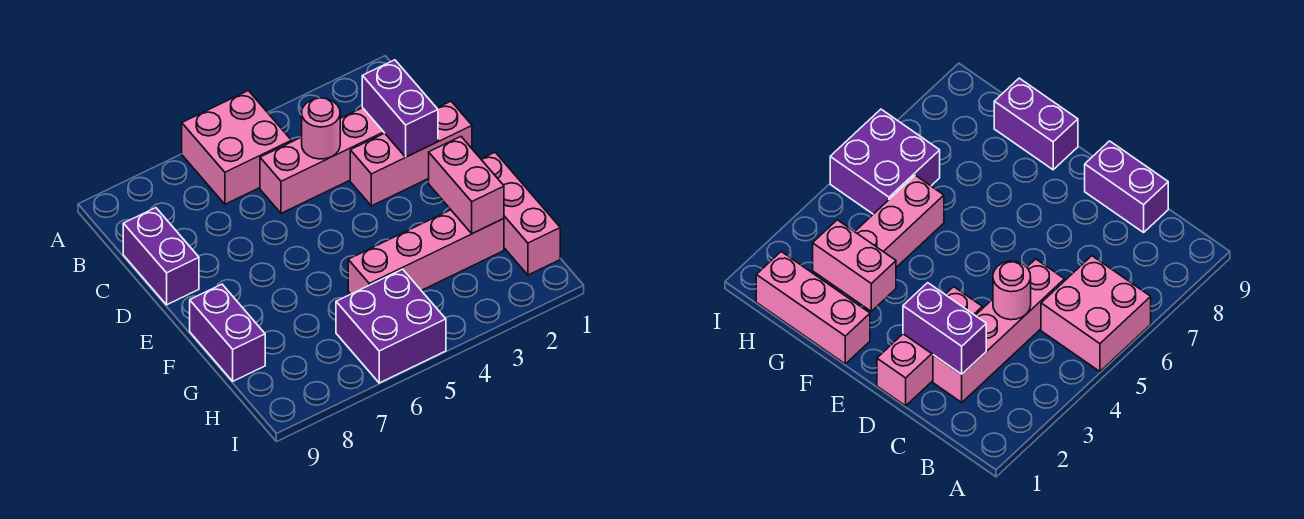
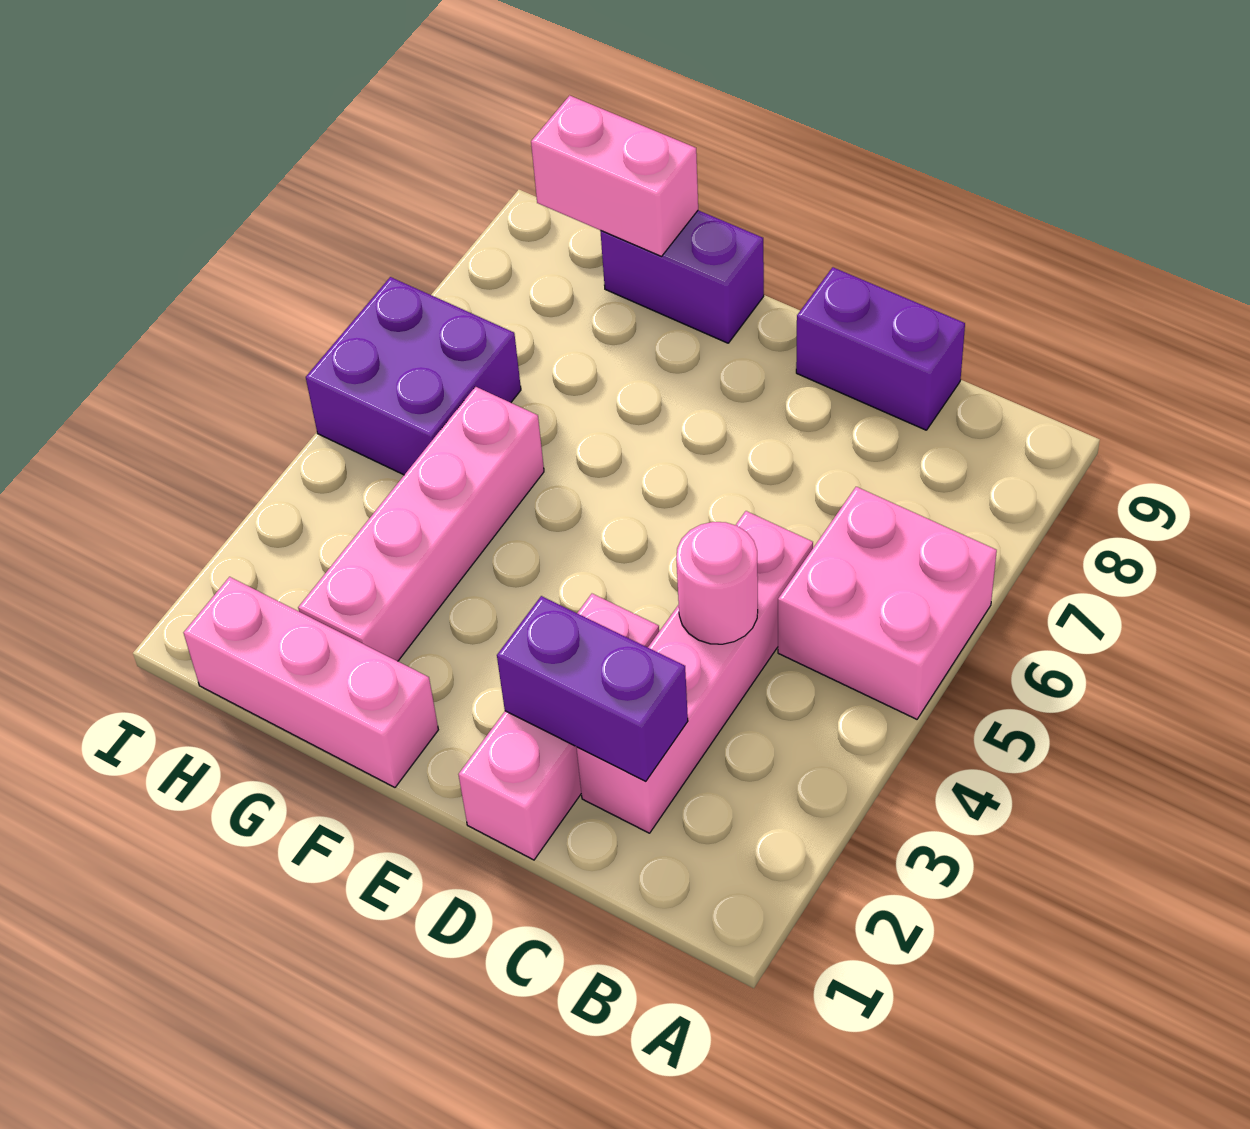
pink 1x2 brick [429,137,504,234] -> pink 1x2 brick moved to [531,95,698,256]

